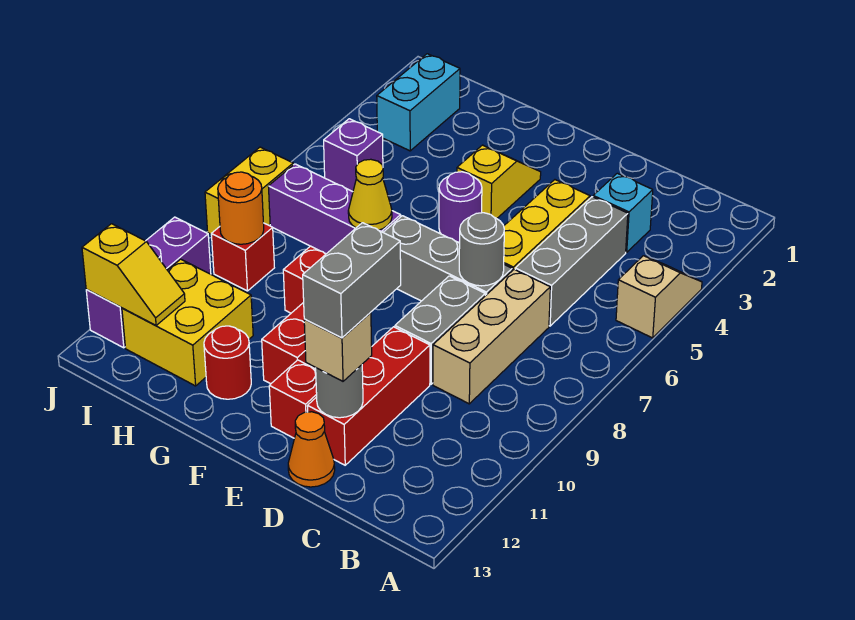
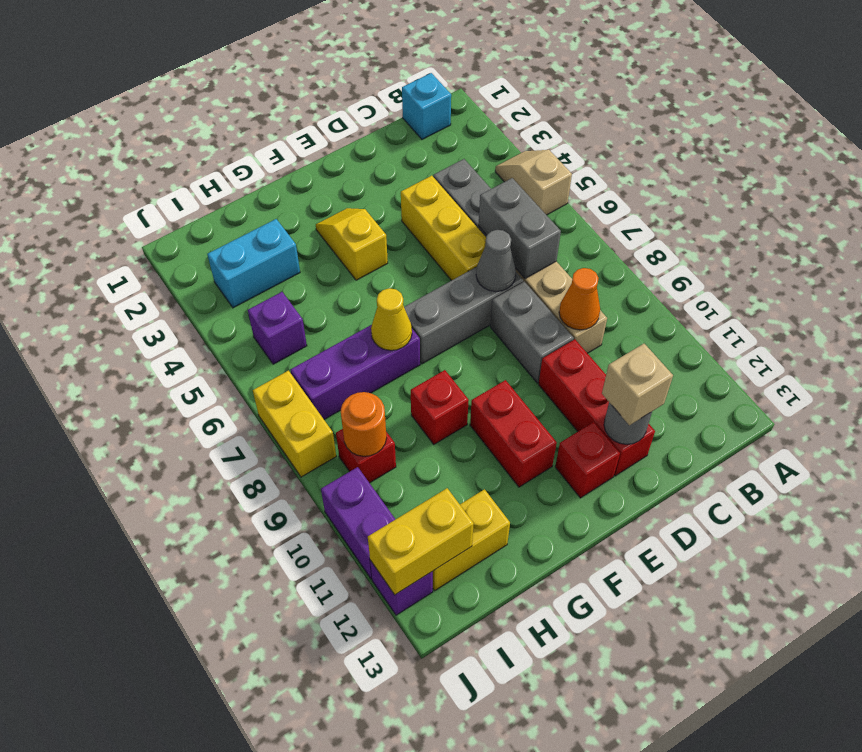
cyan 1x1 brick [593,173,653,252] -> cyan 1x1 brick moved to [402,73,451,139]
grey 1x1 round brick [459,213,504,286] -> grey 1x1 cone [476,230,516,292]
grey 1x2 brick [303,223,401,338] -> grey 1x2 brick moved to [479,178,561,279]
orange 1x1 cone [288,412,335,487] -> orange 1x1 cone moved to [559,268,600,330]
purple 1x1 round brick [439,172,482,242] -> none
red 1x1 round brick [204,326,251,399] -> none
yellow 2x2 brick [122,259,253,386] -> yellow 1x2 brick [433,489,510,591]
cyan 1x2 brick [377,54,460,151] -> cyan 1x2 brick turned to [207,219,300,308]
yellow 1x2 slope [82,224,185,326] -> yellow 1x2 brick [368,488,474,595]

